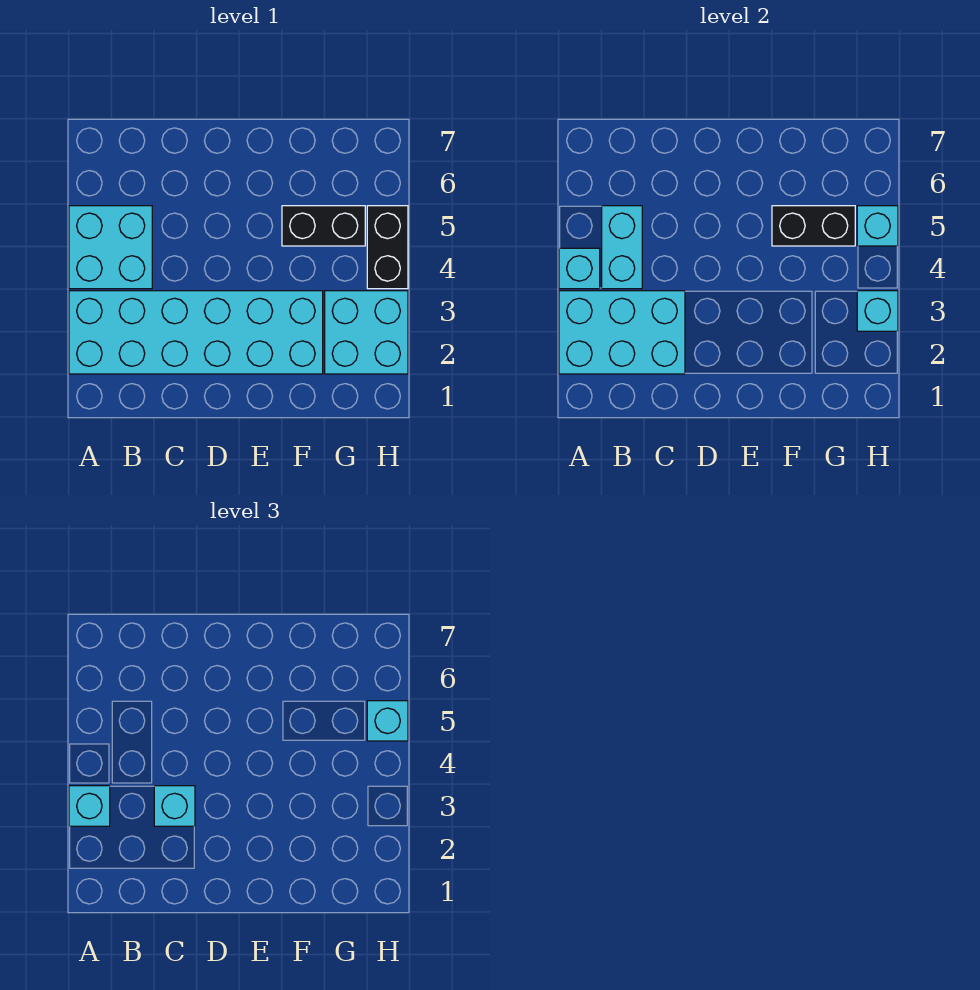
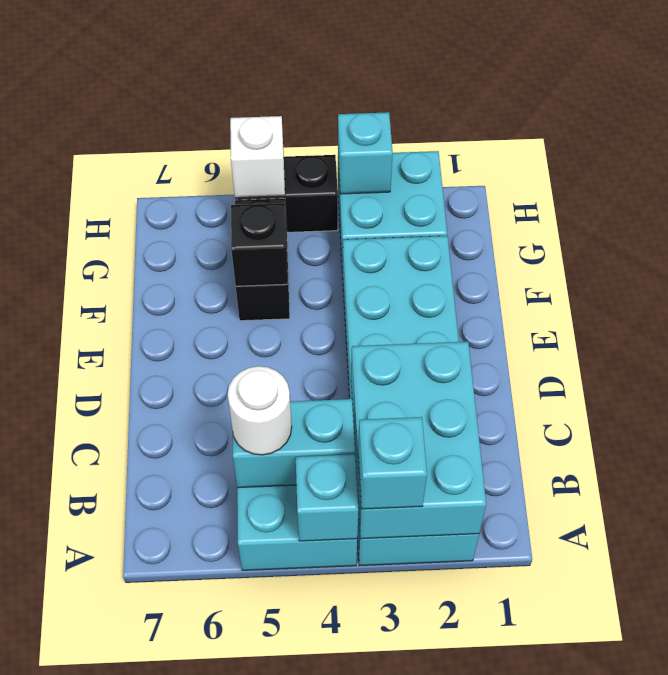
none -> white 1x1 round brick [228,366,292,455]
cyan 1x1 brick [154,786,195,826] -> none
black 1x2 brick [772,206,855,246] -> black 1x1 brick [231,203,288,286]
cyan 1x1 brick [857,206,898,246] -> white 1x1 brick [230,116,285,198]
cyan 1x1 brick [367,701,408,741] -> none

